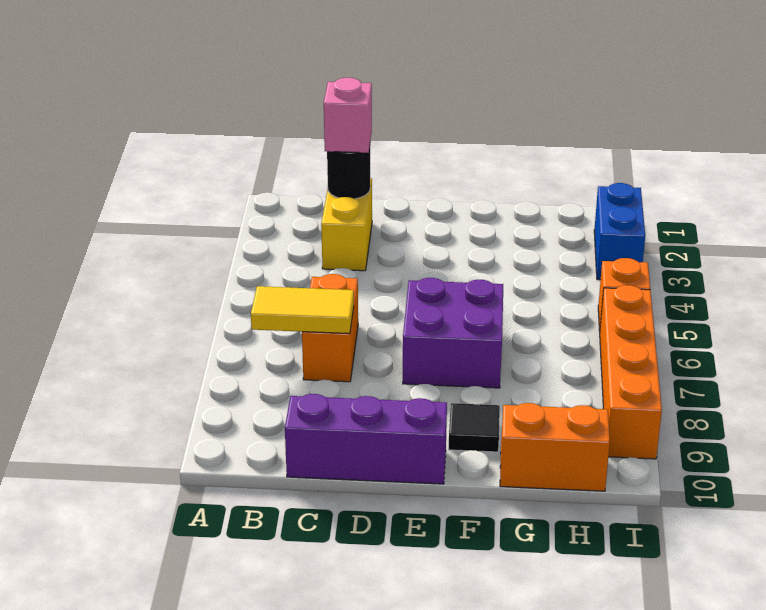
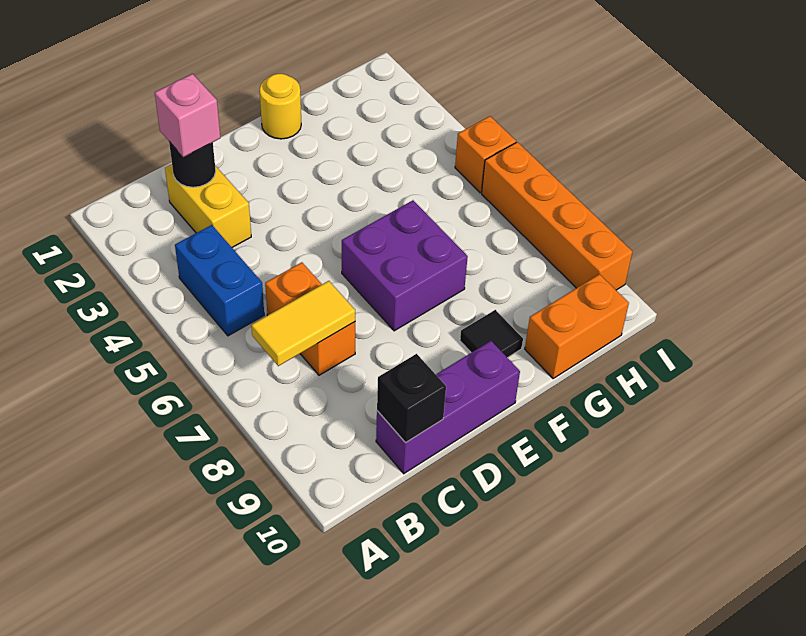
none -> black 1x1 brick [377,354,446,443]
none -> yellow 1x1 round brick [260,74,301,139]
blue 1x2 brick [594,183,645,280] -> blue 1x2 brick moved to [175,225,264,336]

